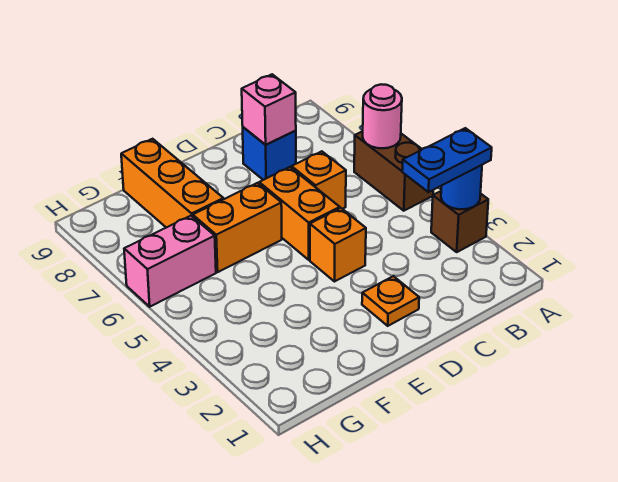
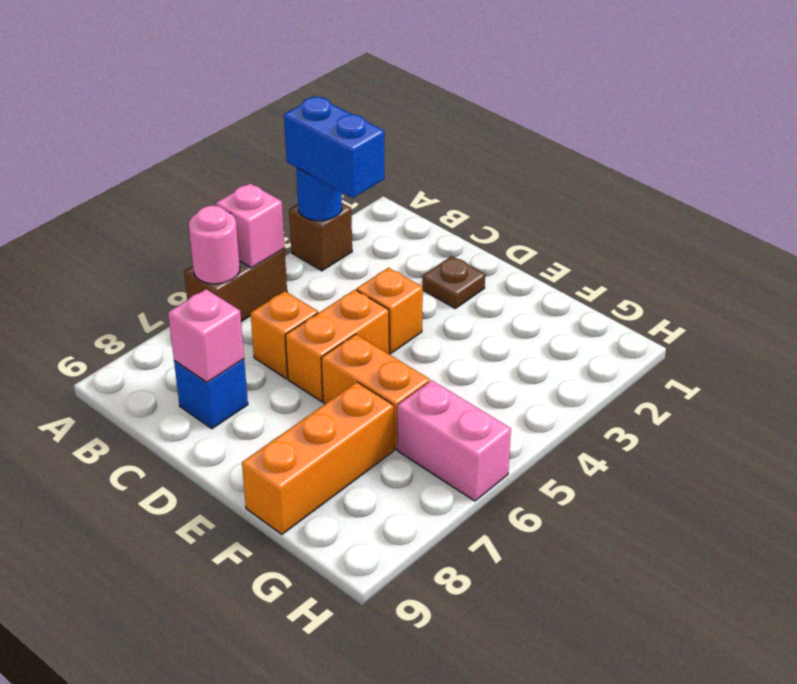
blue 1x2 plate [402,128,492,192] -> blue 1x2 brick [284,96,385,198]
none -> pink 1x1 brick [216,183,285,268]
orange 1x1 plate [362,276,419,326] -> brown 1x1 plate [422,256,485,308]

